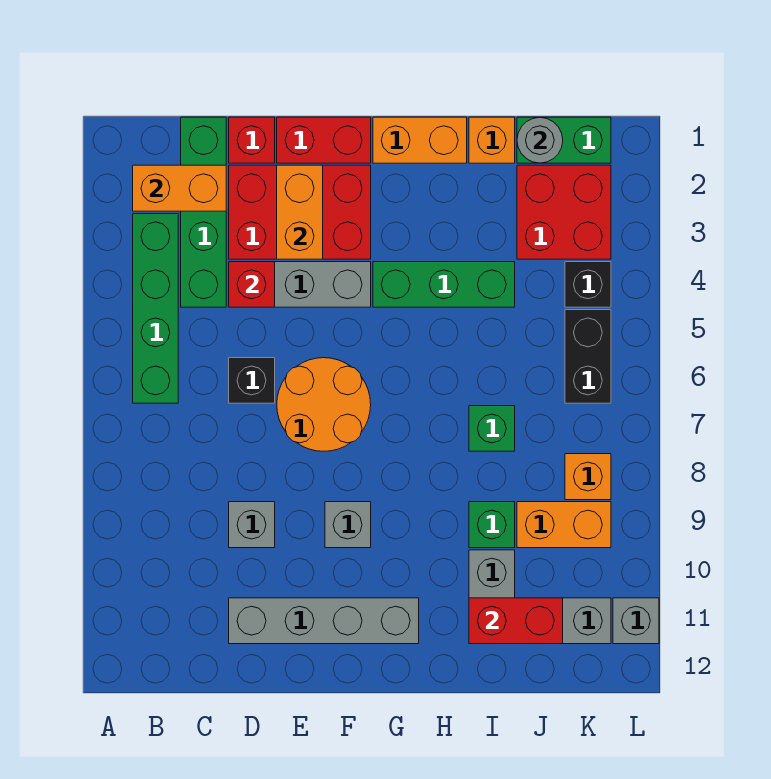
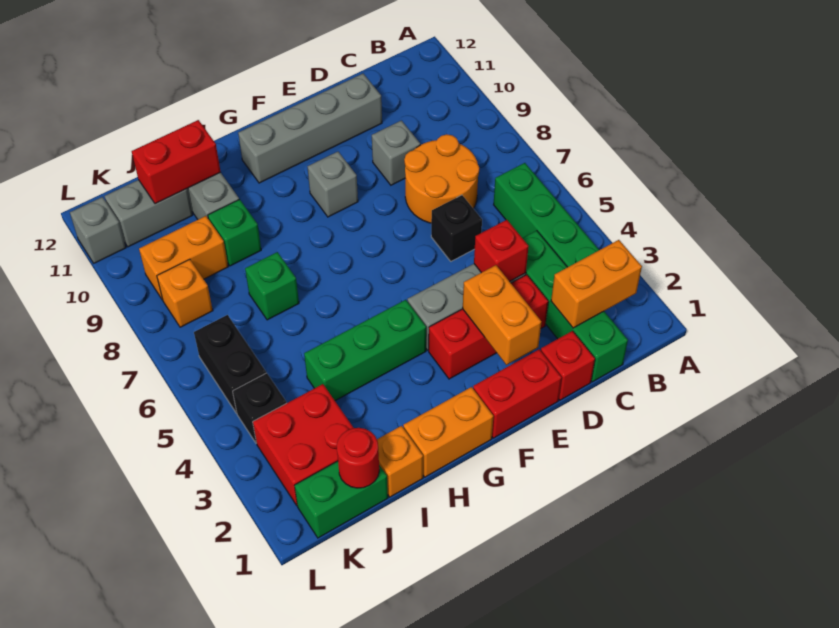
red 2x3 brick [229,165,371,259] -> red 1x3 brick [429,275,548,379]
orange 2x2 round brick [277,358,371,451] -> orange 2x2 round brick moved to [404,134,479,223]
grey 1x1 round brick [517,117,563,163] -> red 1x1 round brick [337,428,379,488]

